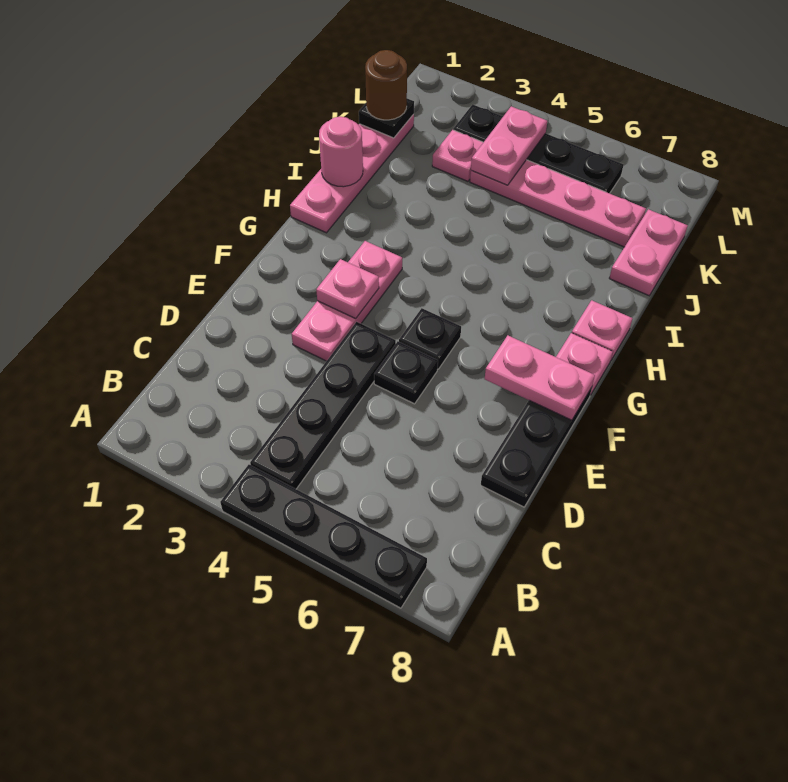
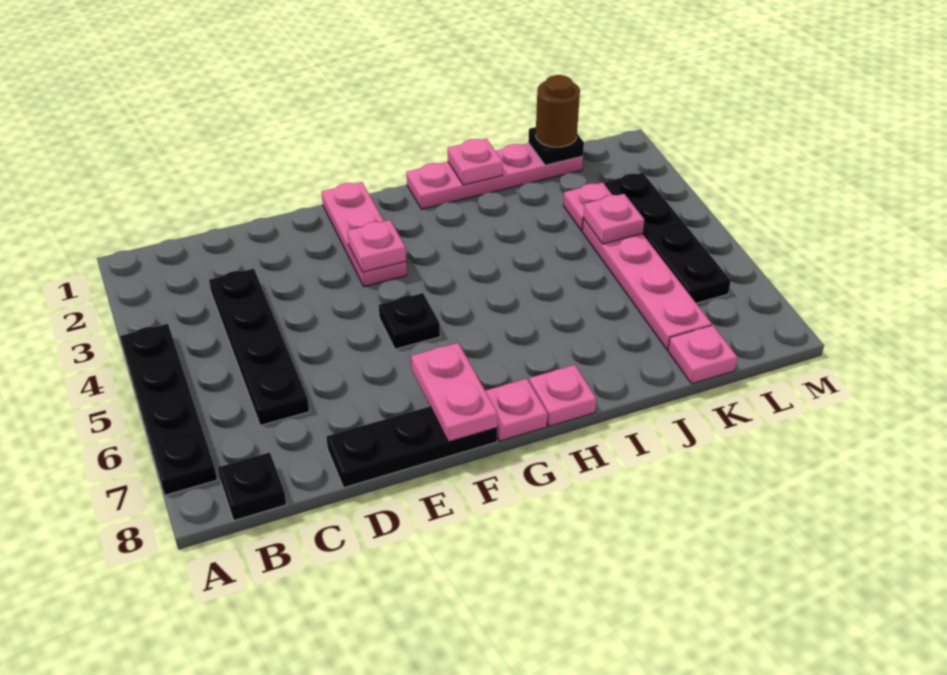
black 1x4 plate [250,322,396,489] -> black 1x4 plate turned to [209,269,309,425]
pink 1x3 plate [292,241,402,361] -> pink 1x3 plate turned to [322,182,407,287]
black 1x1 plate [374,341,438,404] -> black 1x1 plate moved to [218,452,286,520]
pink 1x1 round brick [319,117,363,187] -> pink 1x1 plate [448,139,503,185]
pink 1x2 plate [609,209,688,296] -> pink 1x1 plate [668,325,737,384]
pink 1x2 plate [471,106,547,185] -> pink 1x1 plate [583,194,644,244]

